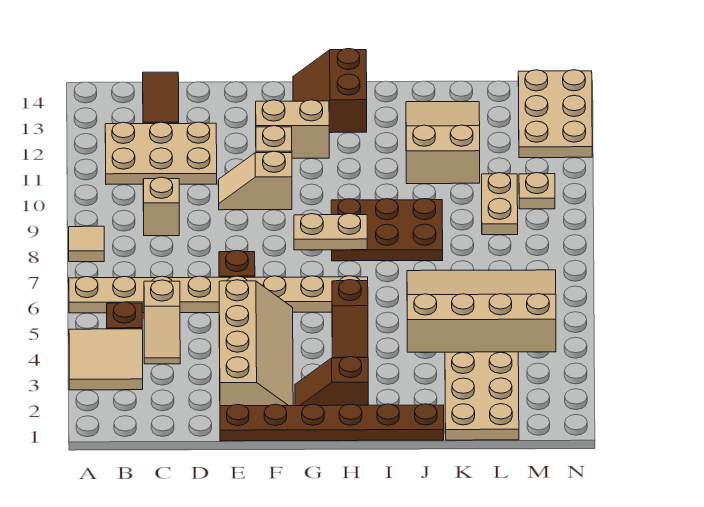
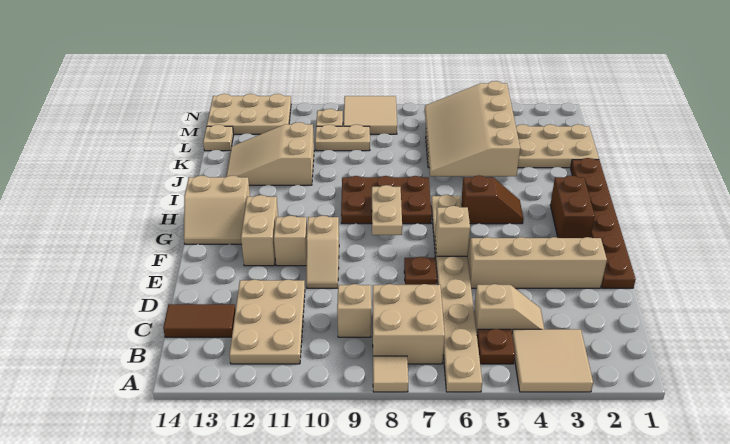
none -> tan 2x2 brick [373,284,445,364]
none -> tan 1x1 brick [435,206,470,256]
brown 1x2 slope [295,357,368,406] -> brown 1x2 brick [550,175,595,238]
brown 2x2 slope [293,49,367,133] -> tan 2x2 slope [184,176,250,244]
brown 2x3 plate [331,199,443,261] -> brown 2x3 plate turned to [341,176,432,224]
none -> tan 1x1 plate [203,124,234,151]
none -> tan 2x2 tile [344,96,397,134]

